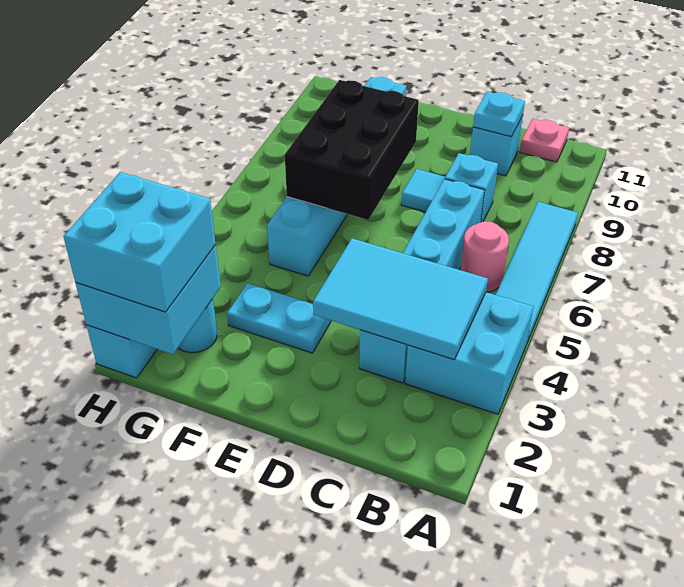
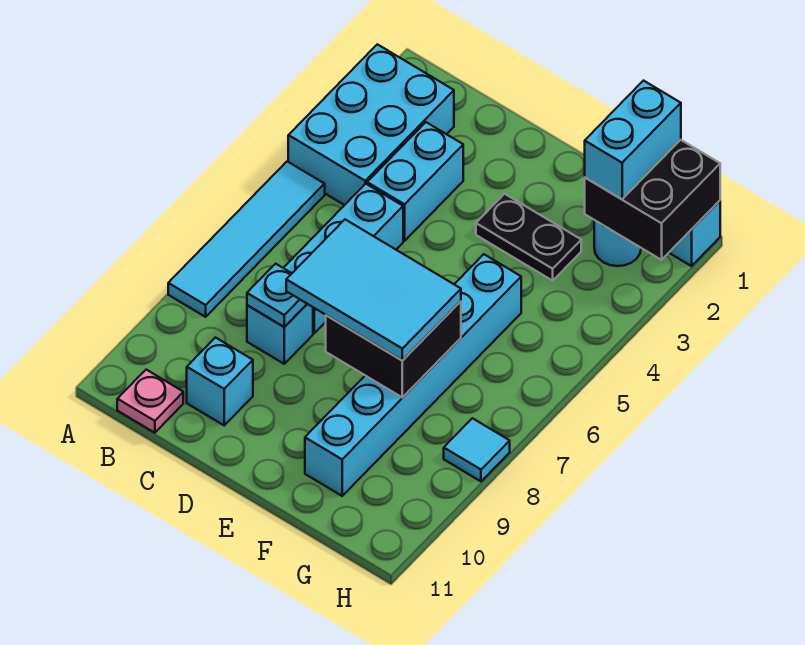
cyan 2x2 brick [405,292,533,414] -> cyan 2x3 brick [288,44,454,205]
cyan 2x3 tile [313,238,488,359] -> cyan 2x3 tile moved to [286,220,461,360]
pink 1x1 round brick [461,221,509,292] -> none
cyan 1x1 plate [473,92,525,137] -> cyan 1x1 plate moved to [247,264,307,327]
cyan 1x1 tile [401,169,445,212] -> cyan 1x1 tile moved to [444,418,510,481]
cyan 1x2 plate [227,283,331,353] -> black 1x2 plate [476,194,581,281]
black 2x3 brick [285,80,419,220] -> black 2x2 brick [326,301,461,398]
cyan 2x2 brick [76,245,221,354] -> black 2x2 brick [585,140,720,260]
cyan 2x2 brick [63,172,216,312] -> cyan 1x2 brick [585,81,681,199]

